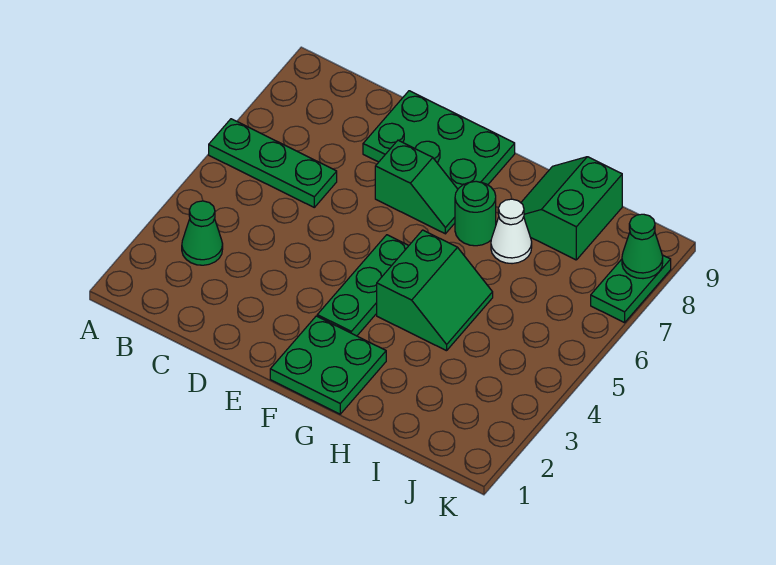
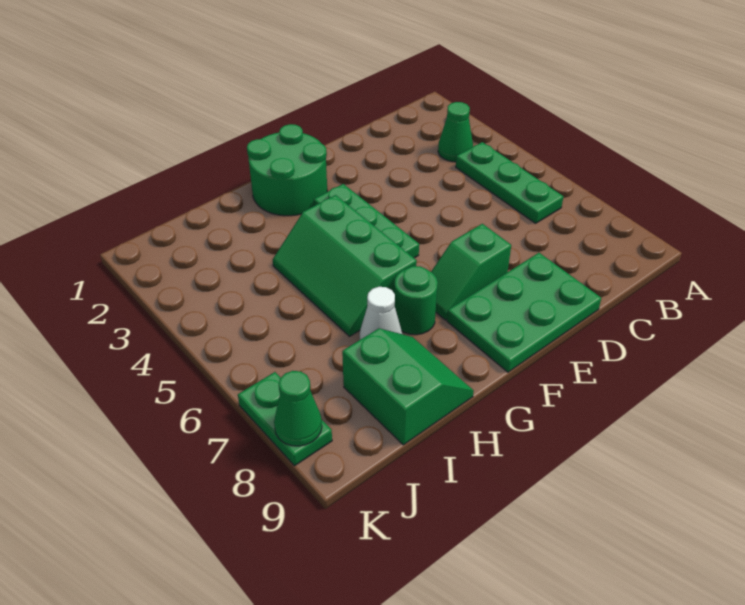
green 1x3 plate [209,119,337,207] -> green 1x3 plate turned to [456,142,563,223]
green 2x2 plate [270,316,386,414] -> green 2x2 round brick [247,124,327,216]
green 2x2 slope [377,230,493,351] -> green 2x3 slope [273,195,417,336]

